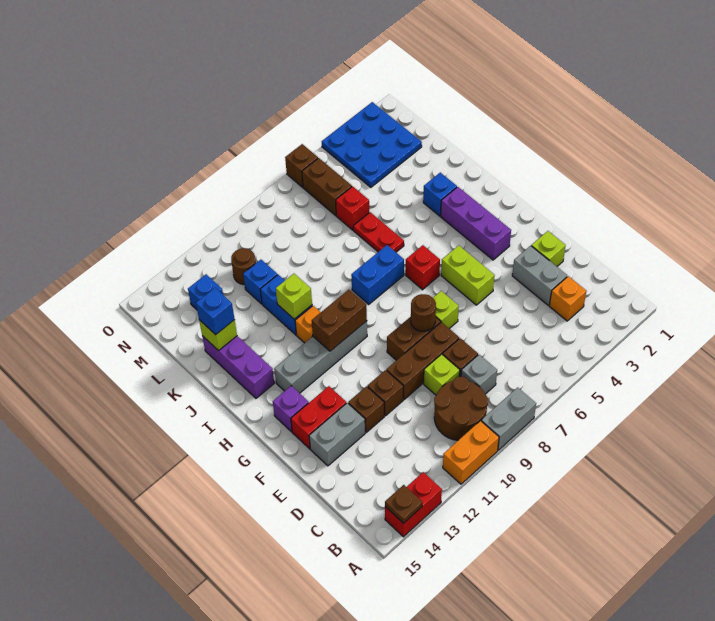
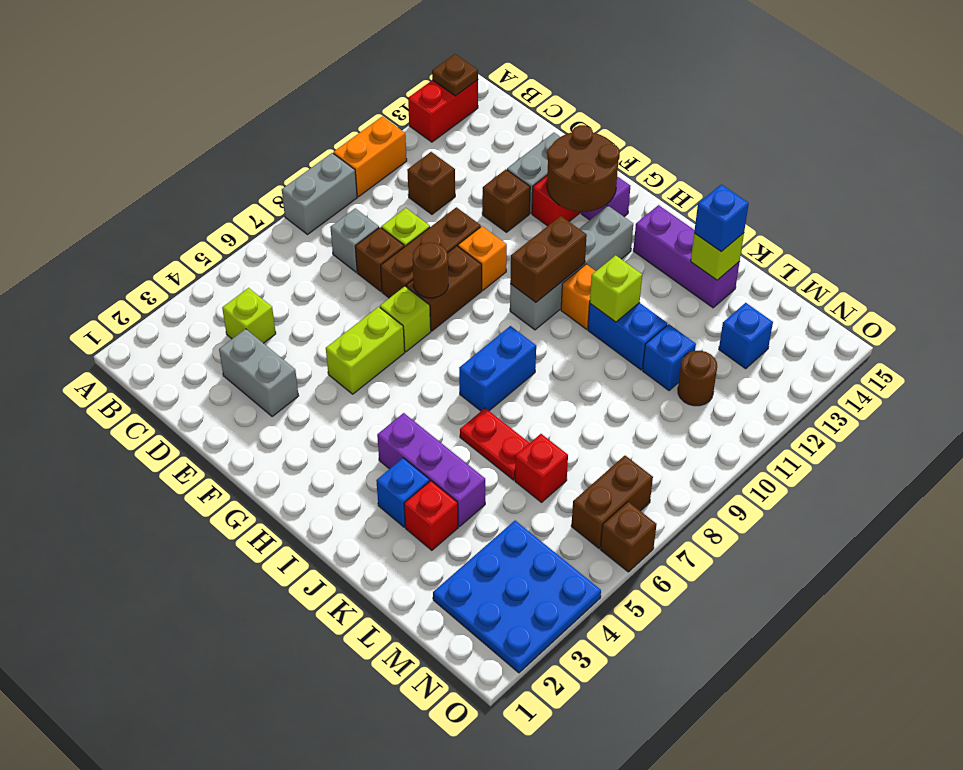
brown 2x2 round brick [434,377,488,440] -> brown 2x2 round brick moved to [547,125,620,212]
orange 1x1 brick [549,276,586,321] -> orange 1x1 brick moved to [458,226,507,290]
lime 1x1 brick [531,231,566,266] -> lime 1x1 brick moved to [222,288,276,343]
brown 1x1 brick [367,370,403,416] -> brown 1x1 brick moved to [407,152,455,214]
lime 1x2 brick [441,245,495,305] -> lime 1x2 brick turned to [326,307,405,394]
purple 1x3 brick [441,187,511,260] -> purple 1x3 brick moved to [377,413,485,527]
red 1x1 brick [406,245,440,290] -> red 1x1 brick moved to [404,481,458,550]
brown 1x2 brick [302,158,352,216] -> brown 1x2 brick turned to [571,456,653,548]

